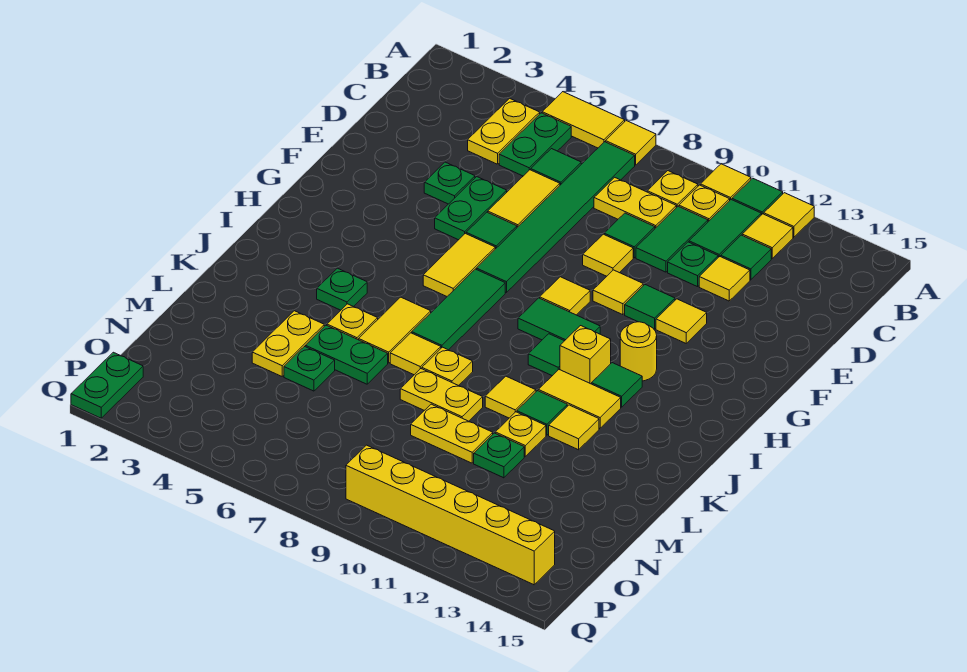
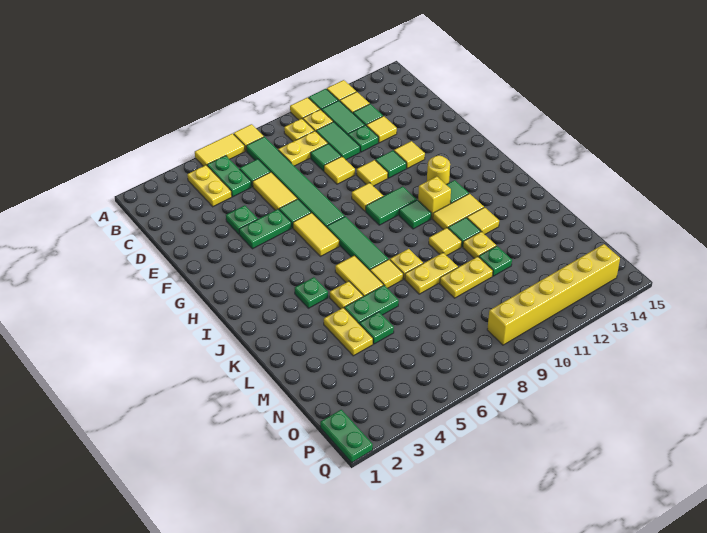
green 1x2 plate [435,177,507,240] -> green 1x2 plate turned to [239,209,292,249]

